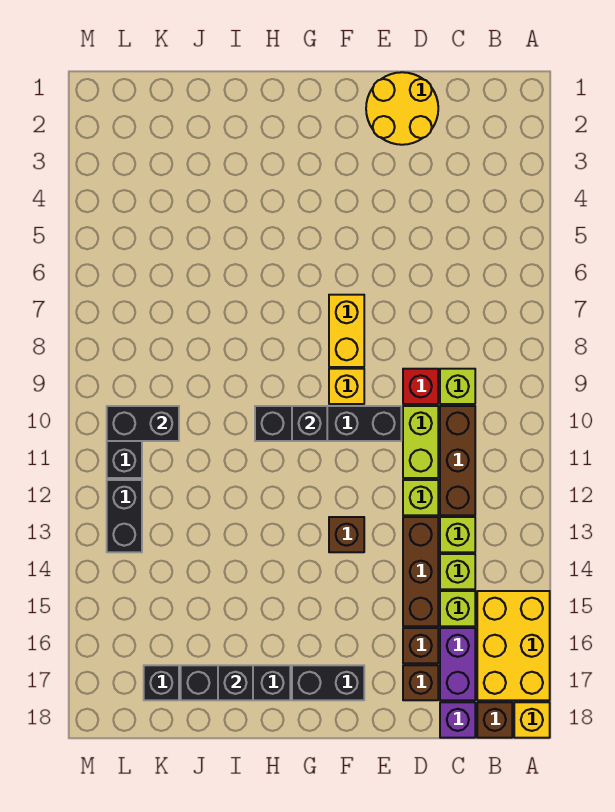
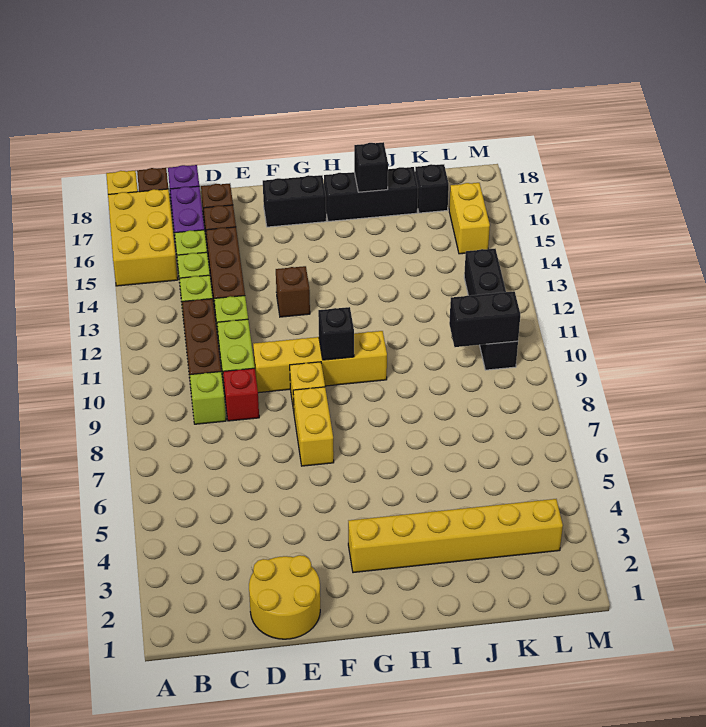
black 1x4 brick [255,406,401,441] -> yellow 1x4 brick [253,331,387,393]
none -> yellow 1x6 brick [348,499,563,573]
none -> yellow 1x2 brick [449,183,490,254]

